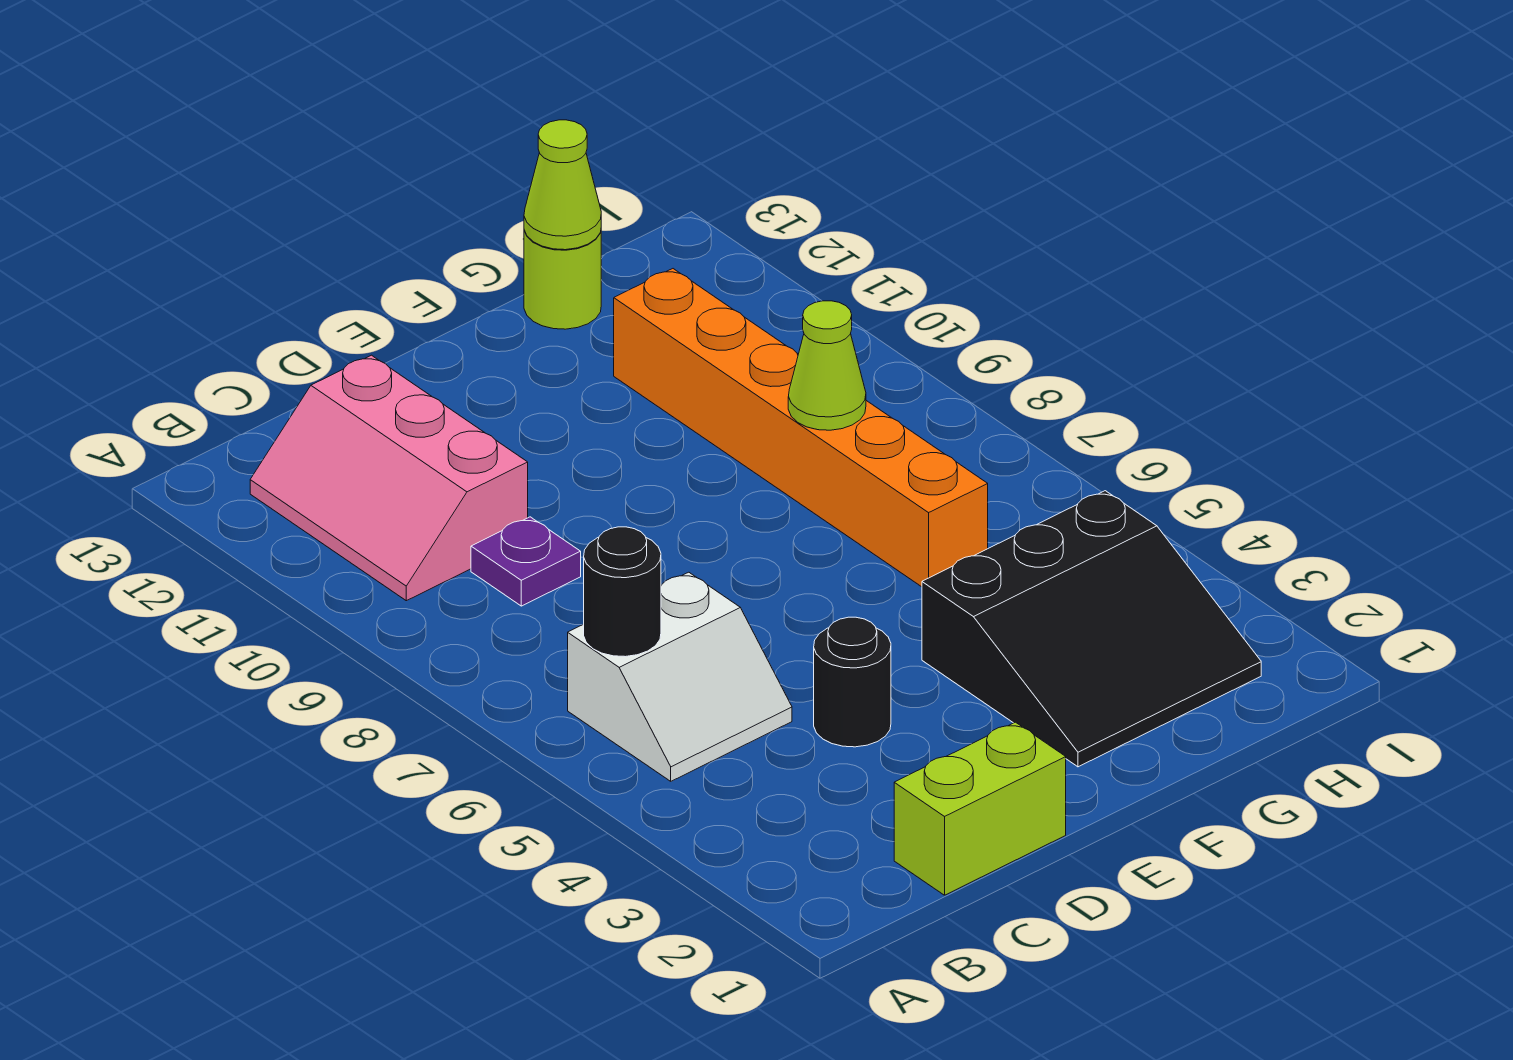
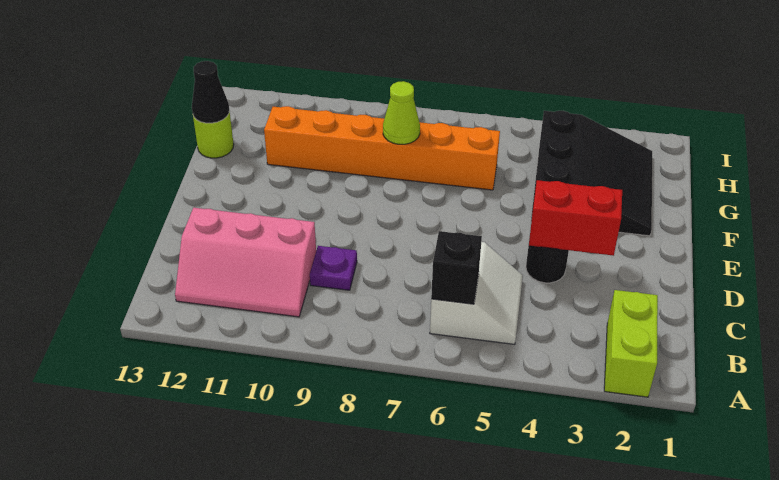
black 1x1 round brick [584,527,661,657] -> black 1x1 brick [431,231,482,304]
lime 1x2 brick [894,722,1066,895] -> lime 1x2 brick moved to [604,290,658,397]
none -> red 1x2 brick [529,180,622,256]
lime 1x1 cone [524,120,601,250] -> black 1x1 cone [192,61,230,123]

